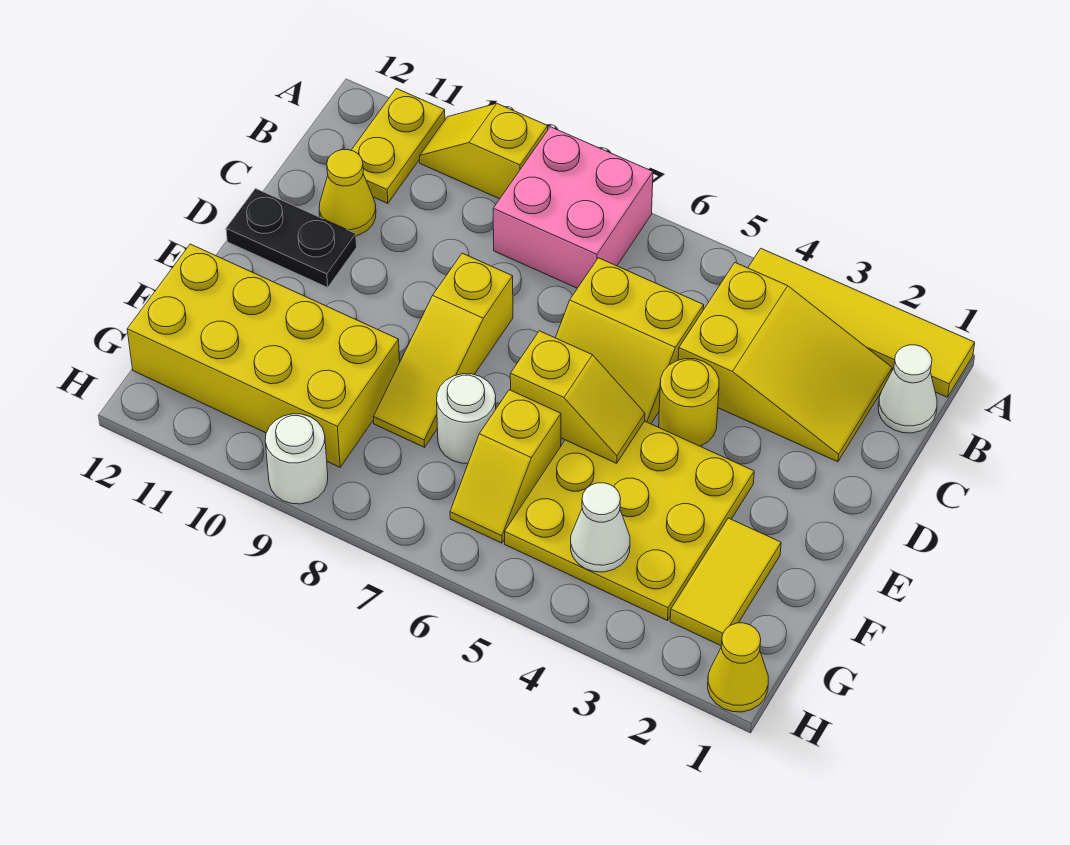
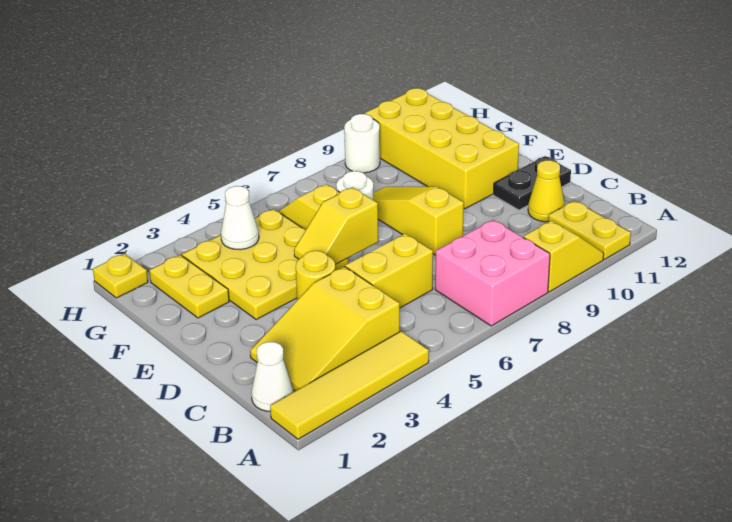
yellow 1x2 tile [670,518,781,646] -> yellow 1x2 plate [149,255,229,318]
yellow 2x4 brick [127,244,400,467] -> yellow 2x4 brick turned to [365,88,519,209]
yellow 1x1 cone [708,623,768,712] -> yellow 1x1 plate [93,254,148,298]

